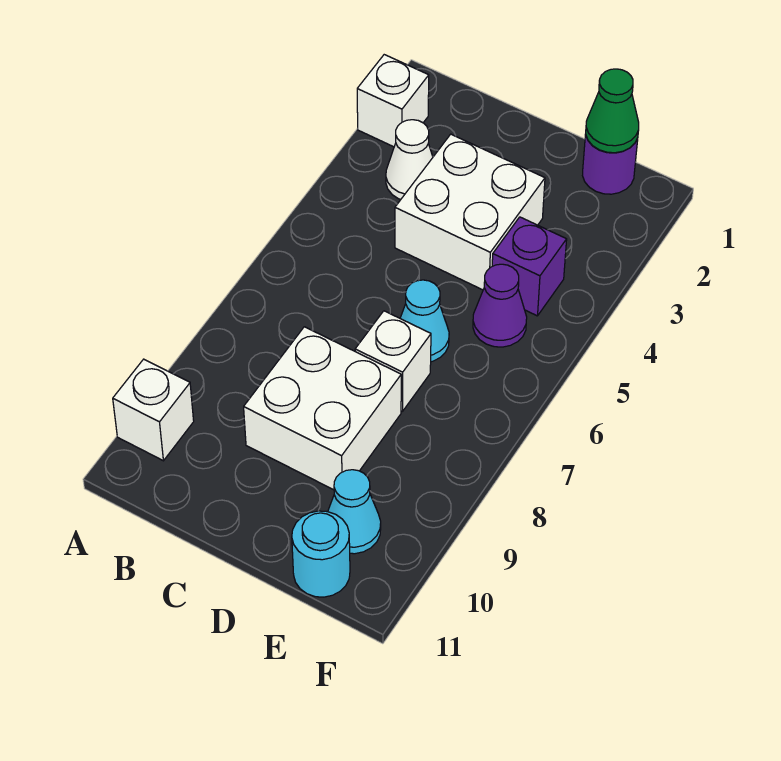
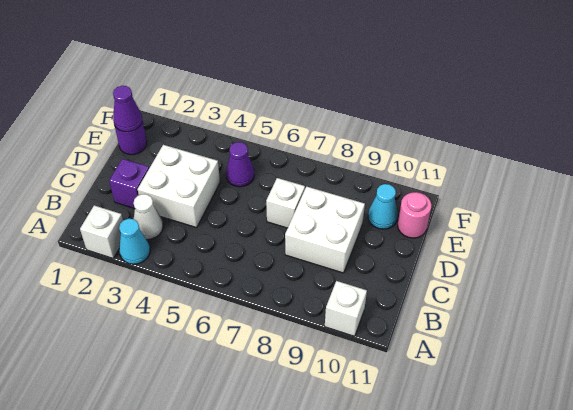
cyan 1x1 cone [400,280,449,362] -> cyan 1x1 cone moved to [119,219,150,264]
green 1x1 cone [586,69,639,153] -> purple 1x1 cone [113,86,142,132]
purple 1x1 brick [492,217,567,316] -> purple 1x1 brick moved to [109,159,149,209]
cyan 1x1 round brick [292,511,350,597] -> pink 1x1 round brick [398,192,432,238]

